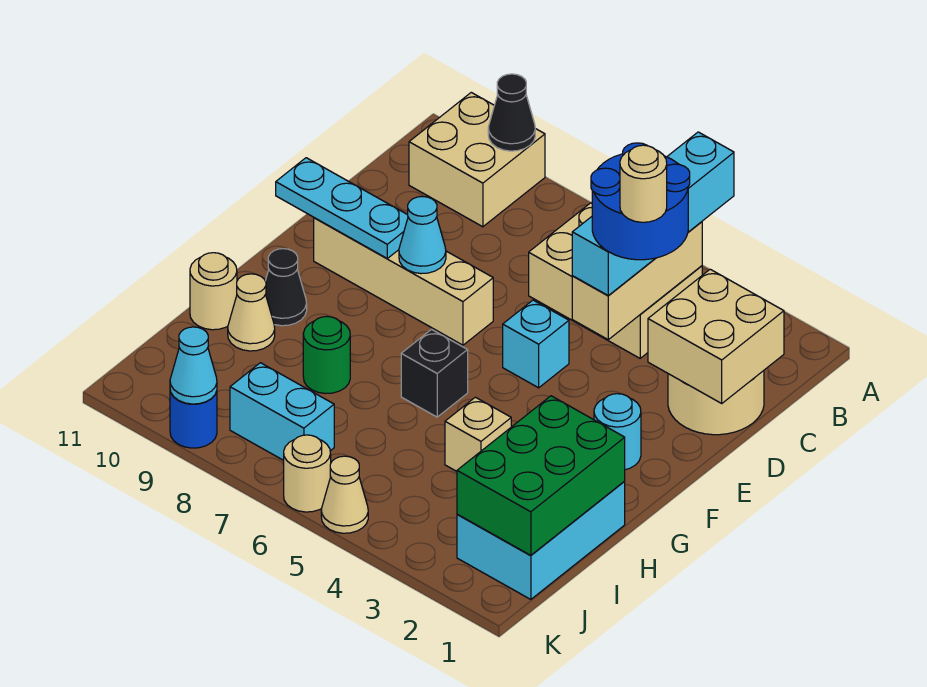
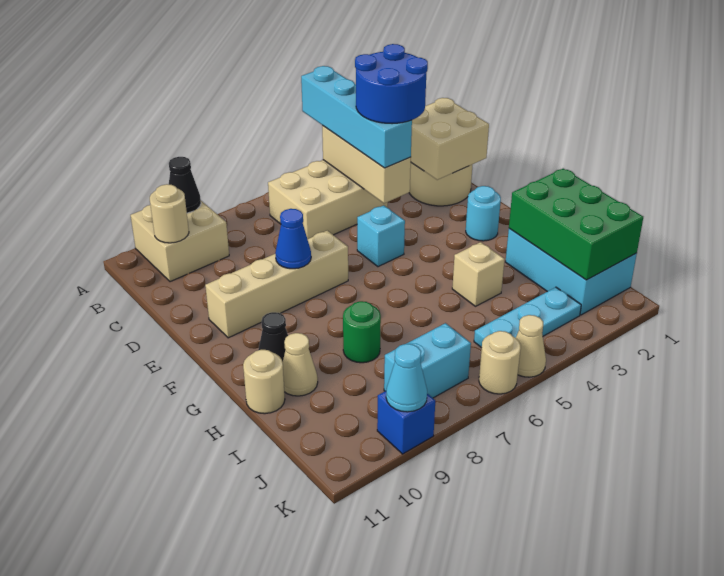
tan 1x1 round brick [620,145,667,222] -> tan 1x1 round brick moved to [150,184,189,243]
cyan 1x1 cone [399,197,446,274] -> blue 1x1 cone [275,209,311,269]
cyan 1x3 plate [276,158,408,258] -> cyan 1x3 plate moved to [474,287,581,348]
black 1x1 brick [401,329,468,417] -> none
blue 1x1 round brick [170,391,217,448] -> blue 1x1 brick [377,391,435,454]

